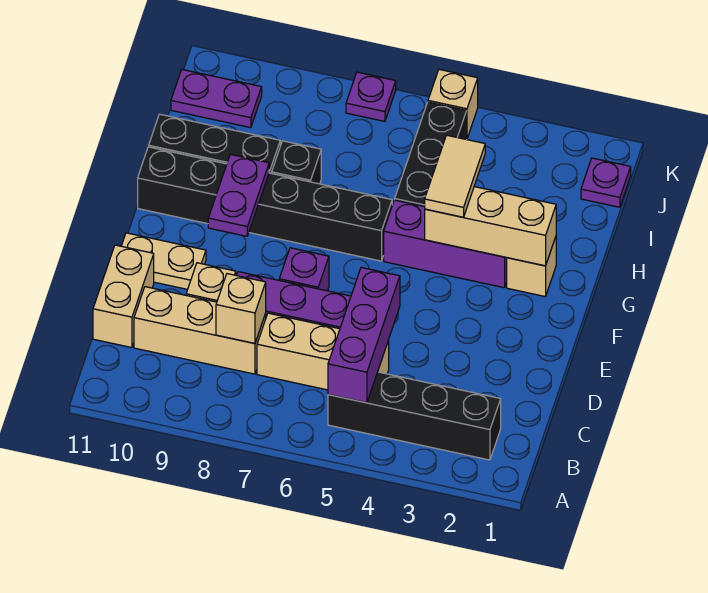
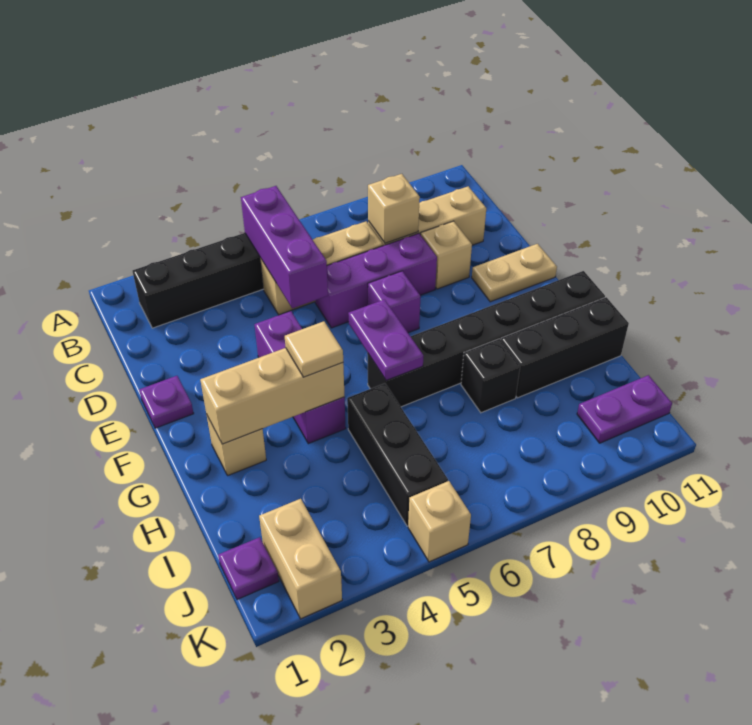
tan 1x2 brick [93,245,154,348] -> tan 1x2 brick moved to [259,499,342,619]
purple 1x2 plate [208,154,269,236] -> purple 1x2 plate moved to [348,300,423,381]
purple 1x3 brick [384,200,507,288] -> purple 1x3 brick turned to [255,311,346,444]
tan 1x2 tile [425,135,485,217] -> tan 1x1 tile [285,321,343,377]
purple 1x1 plate [346,72,396,121] -> purple 1x1 plate moved to [139,376,194,428]

